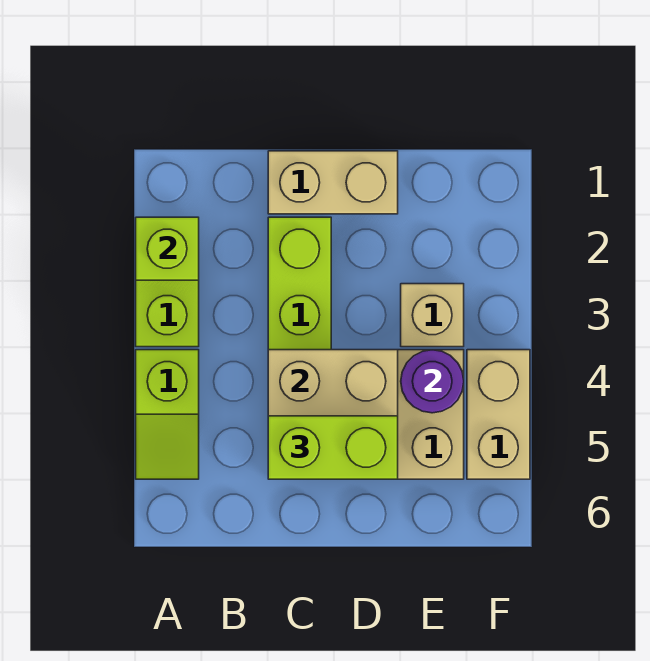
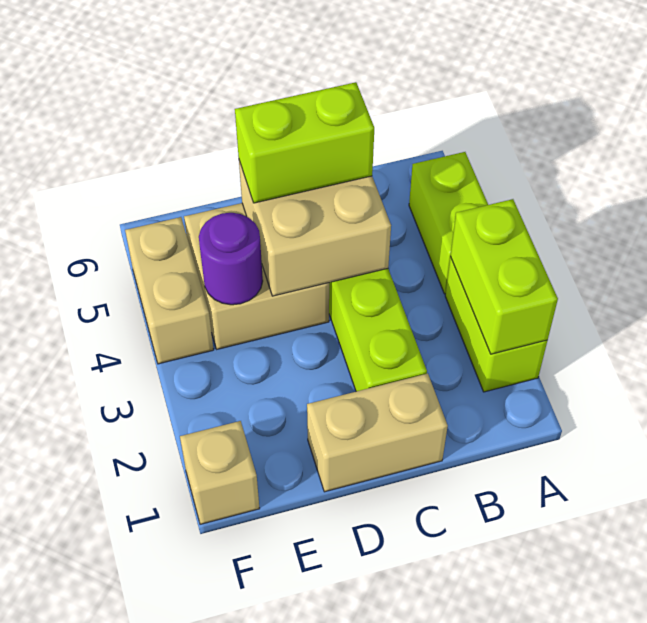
lime 1x1 brick [136,217,199,280] -> lime 1x2 brick [450,199,558,354]
lime 1x2 slope [136,350,199,479] -> lime 1x2 brick [409,152,488,294]
tan 1x1 brick [401,284,464,347] -> tan 1x1 brick moved to [180,421,260,524]

